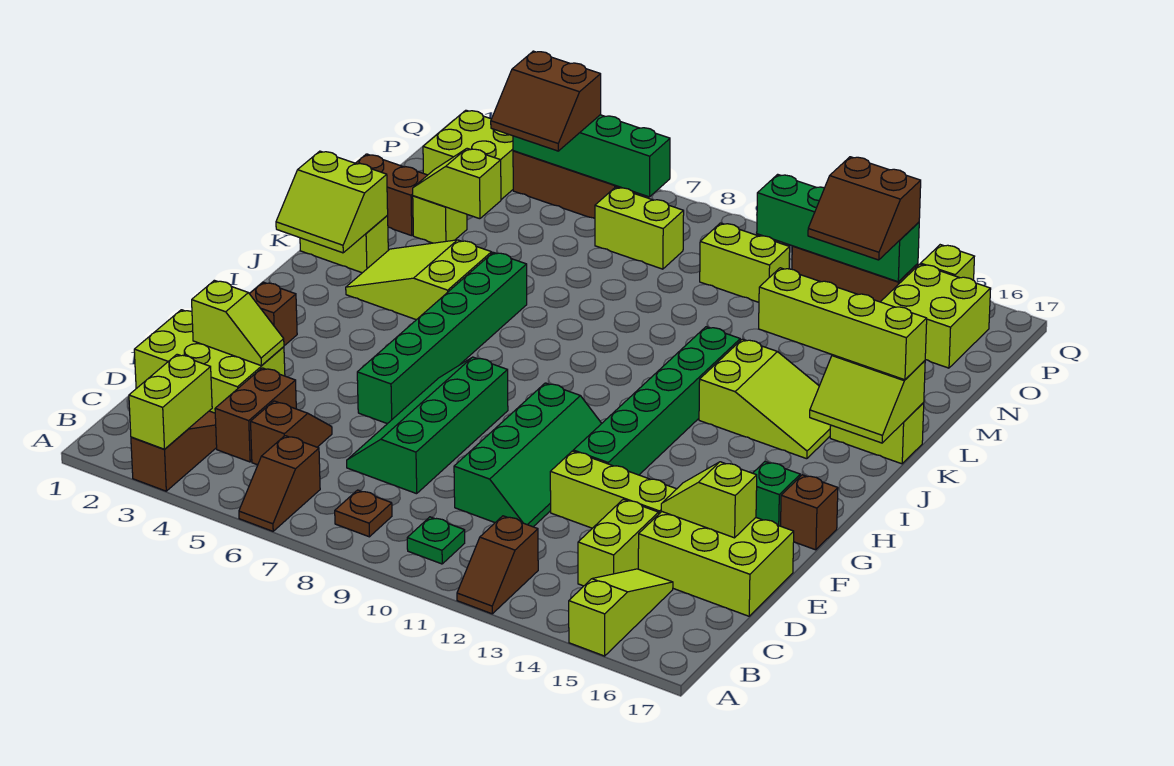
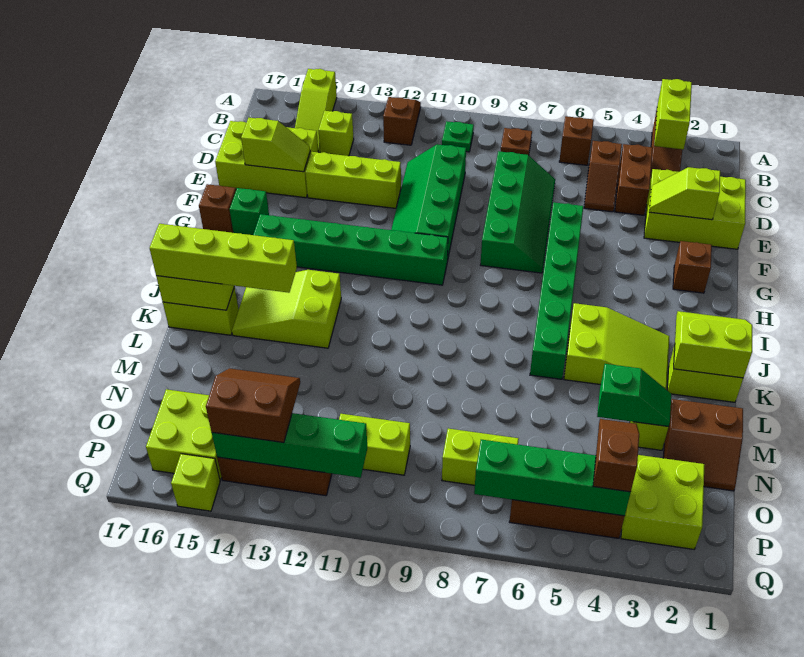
lime 1x2 brick [578,499,659,586] -> lime 1x1 brick [319,111,354,156]
green 1x6 brick [573,327,740,475] -> green 1x6 brick turned to [253,214,448,285]
lime 1x2 slope [413,148,501,219] -> green 1x2 slope [597,364,671,427]
brown 2x2 slope [491,51,601,151] -> brown 1x2 slope [593,419,639,492]

